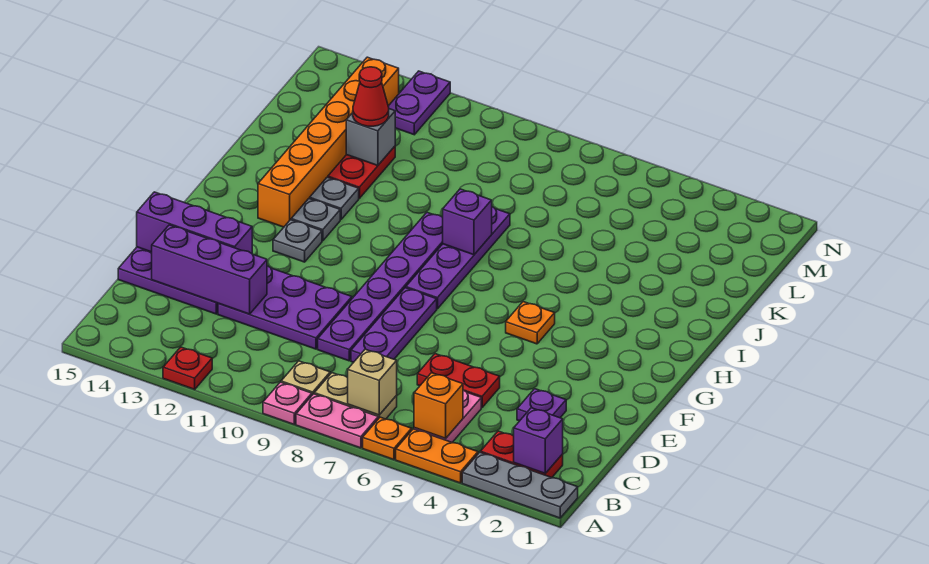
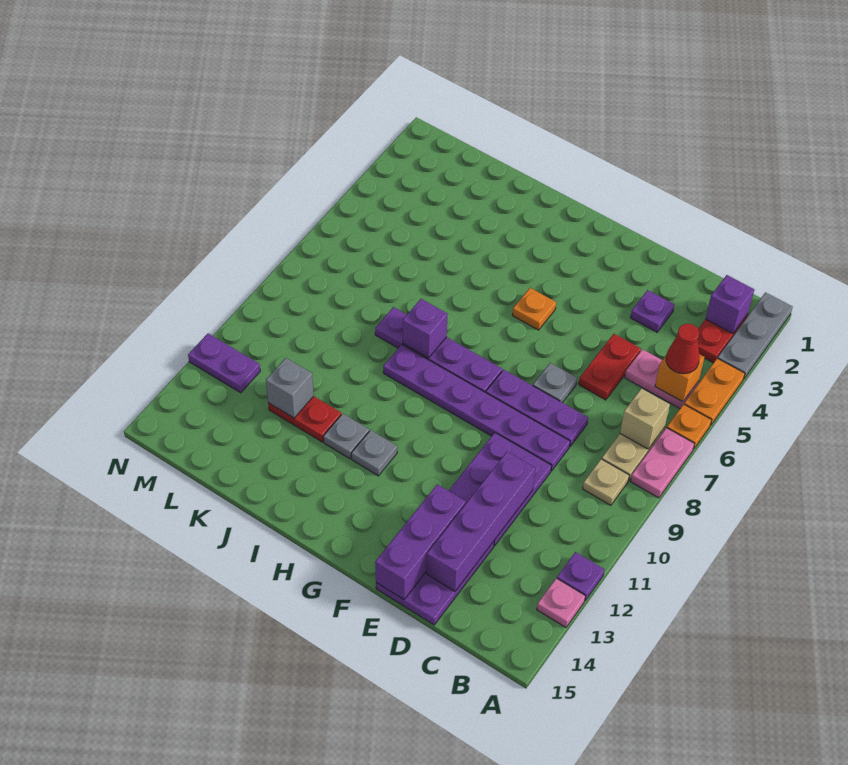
pink 1x1 plate [263,382,312,424] -> pink 1x1 plate moved to [537,578,585,627]
red 1x1 plate [163,347,212,389] -> purple 1x1 plate [557,552,605,601]
purple 1x3 brick [152,225,267,314] -> purple 1x4 brick [426,452,535,591]
grey 1x1 plate [273,220,322,262] -> grey 1x1 plate moved to [533,363,577,403]
orange 1x6 brick [258,57,399,227] -> none
red 1x1 cone [353,67,389,126] -> red 1x1 cone moved to [666,324,700,374]

